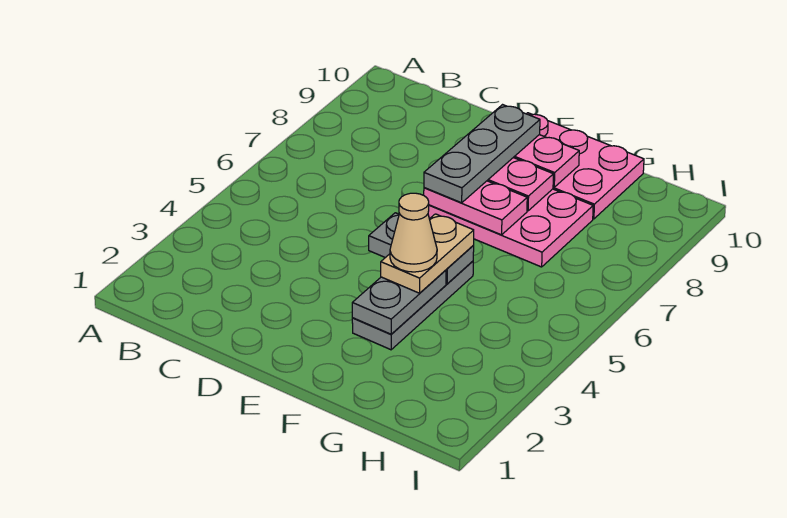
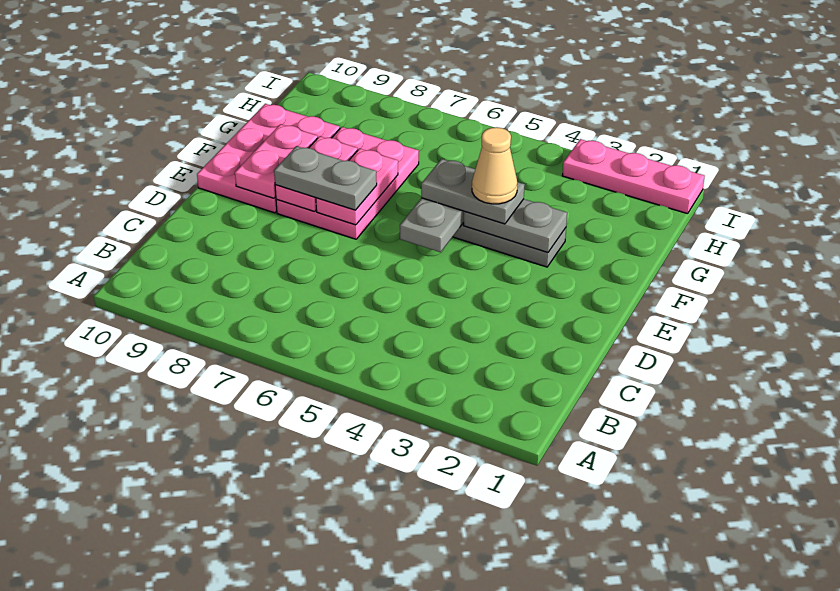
grey 1x3 plate [424,105,540,203] -> grey 1x2 plate [274,146,377,210]
tan 1x2 plate [381,214,474,293] -> grey 1x2 plate [421,159,525,224]
none -> pink 1x3 plate [562,139,705,214]

